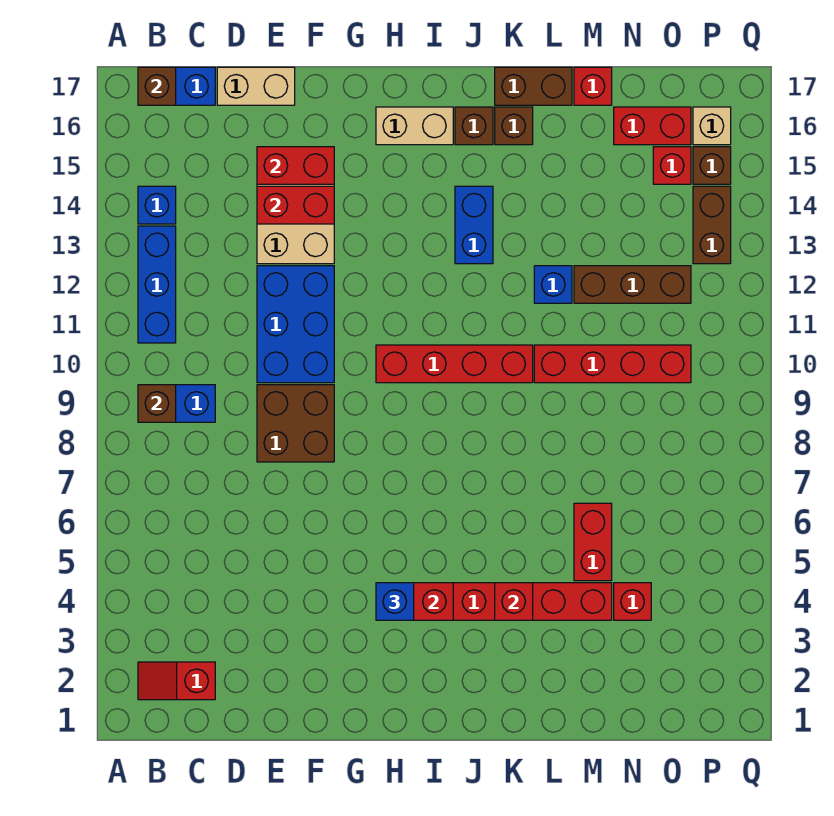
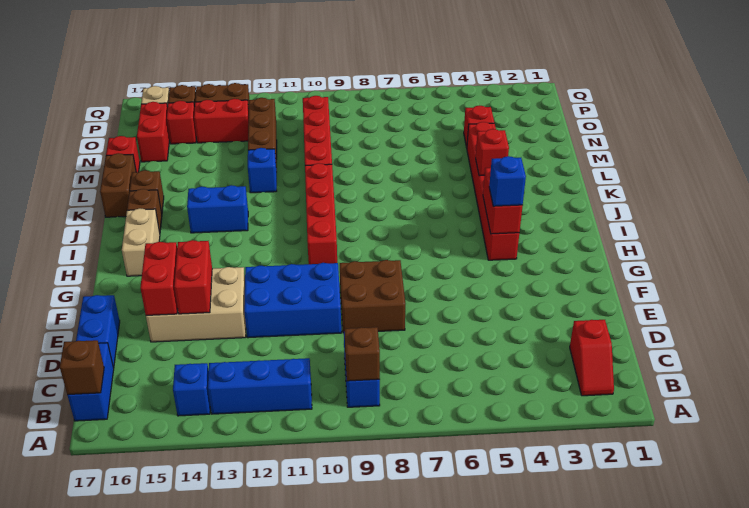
tan 1x2 brick [217,67,295,105] -> blue 1x2 brick [76,295,120,368]
red 1x2 brick [574,503,612,581] -> red 1x2 brick moved to [194,99,249,143]

